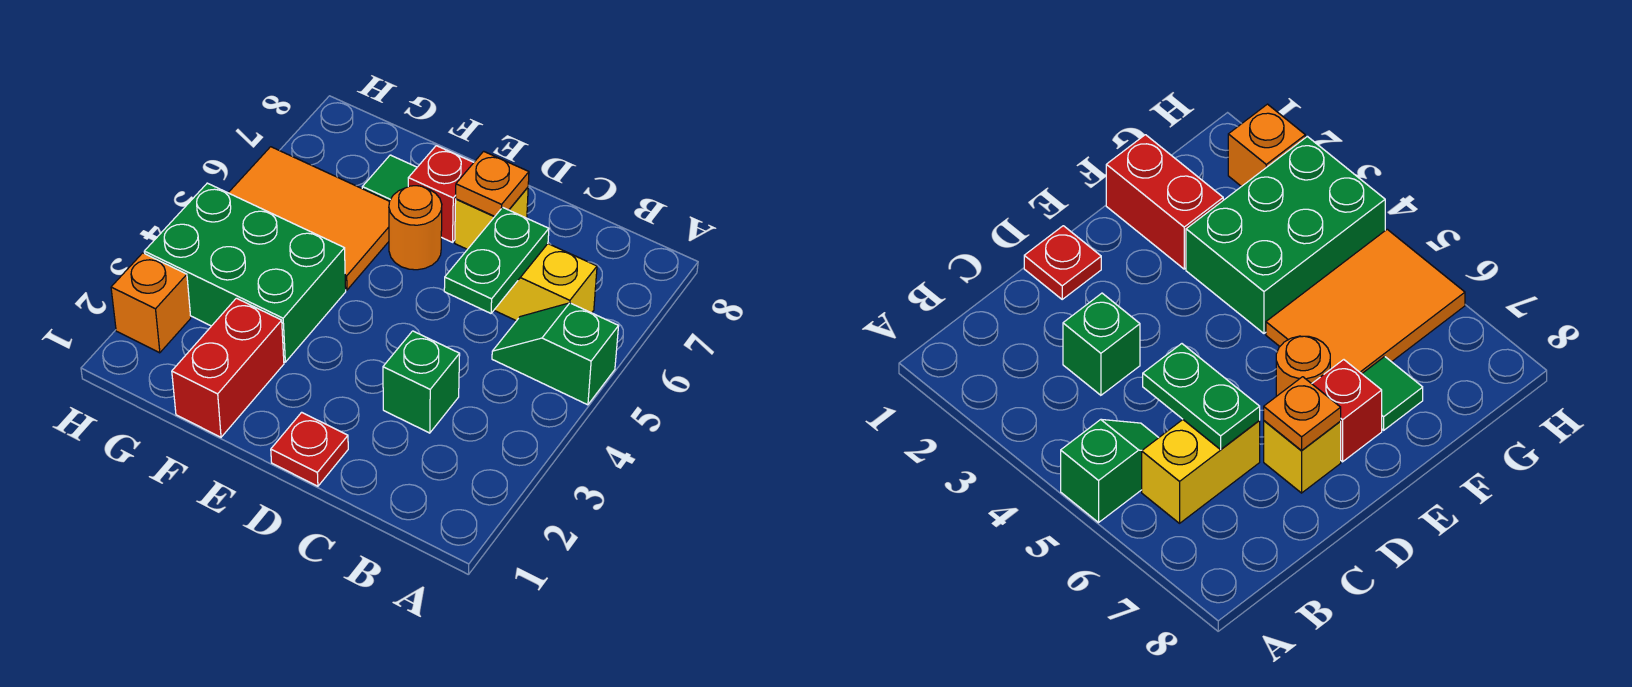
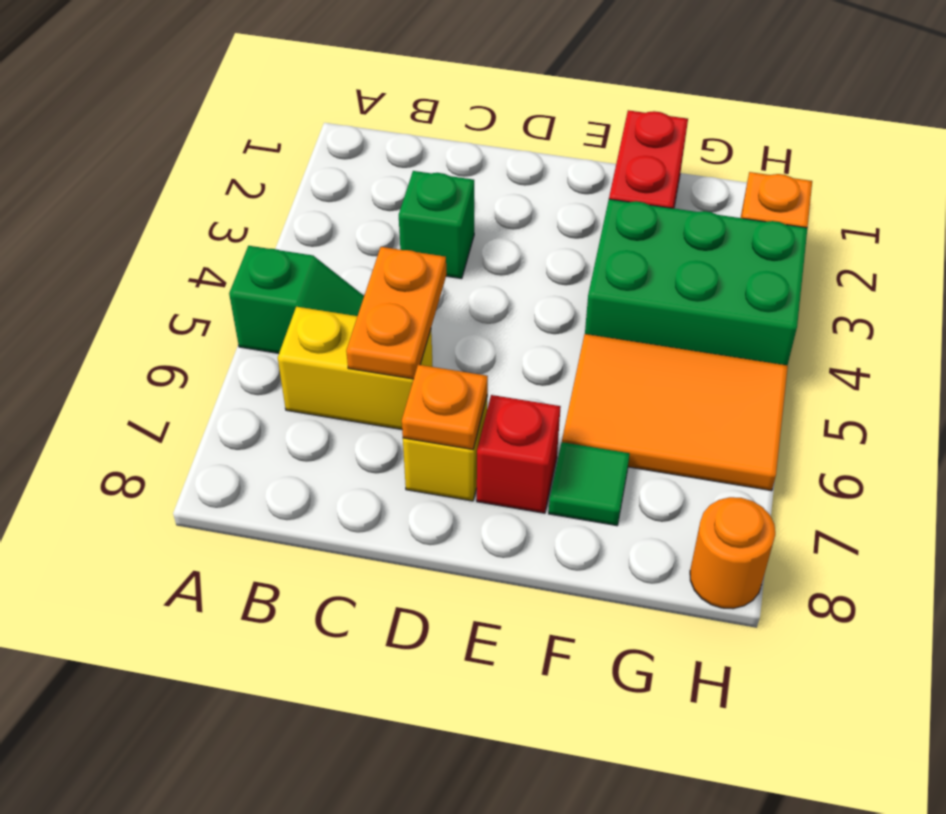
green 1x2 plate [444,207,549,313] -> orange 1x2 plate [346,247,446,379]
red 1x1 plate [271,412,348,486] -> none
orange 1x1 round brick [389,186,442,270] -> orange 1x1 round brick moved to [690,497,775,609]

